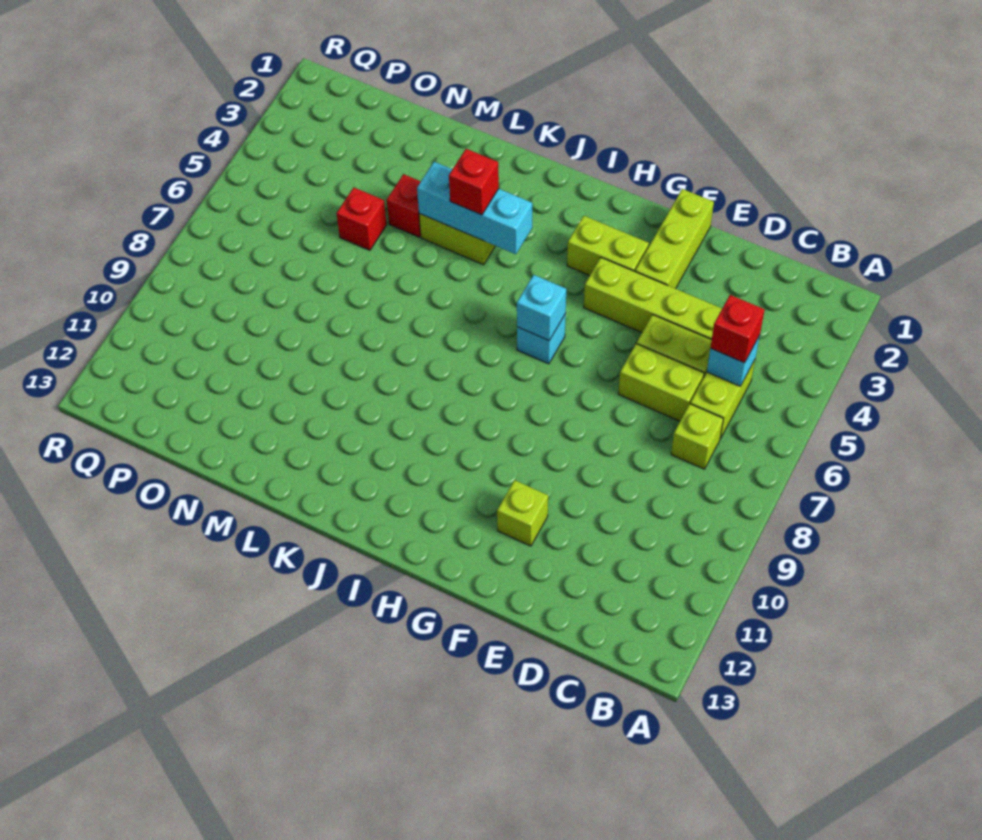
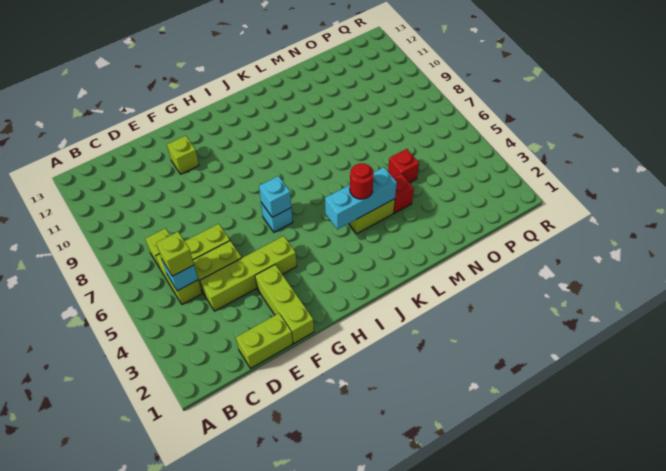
red 1x1 brick [710,295,765,363] -> lime 1x1 brick [156,232,194,276]
lime 1x2 brick [567,216,649,276] -> lime 1x2 brick moved to [236,313,293,368]
red 1x1 brick [449,149,499,215] -> red 1x1 round brick [350,163,374,199]

